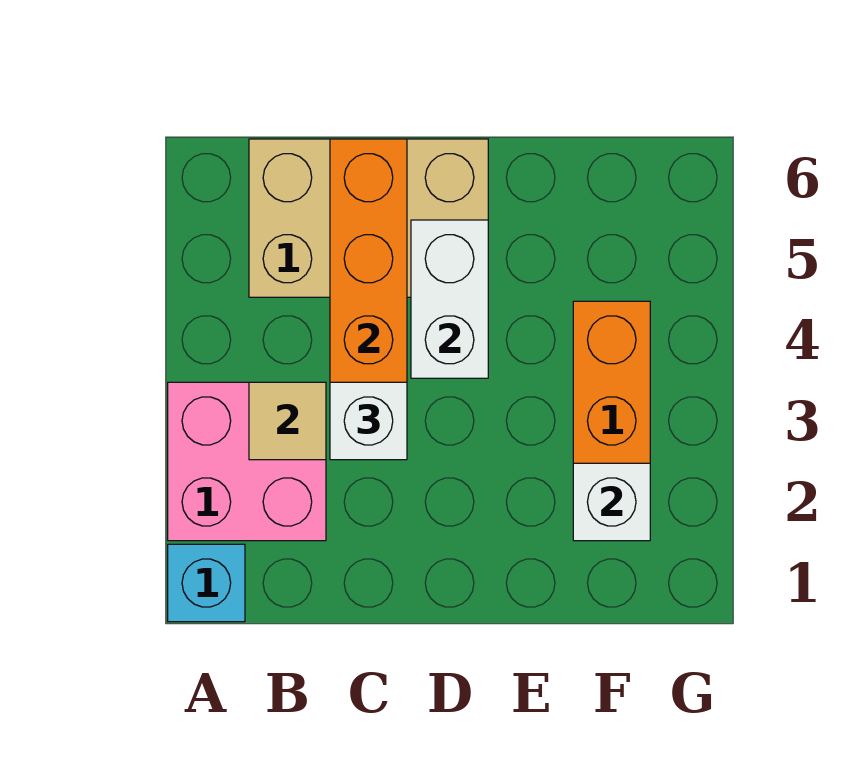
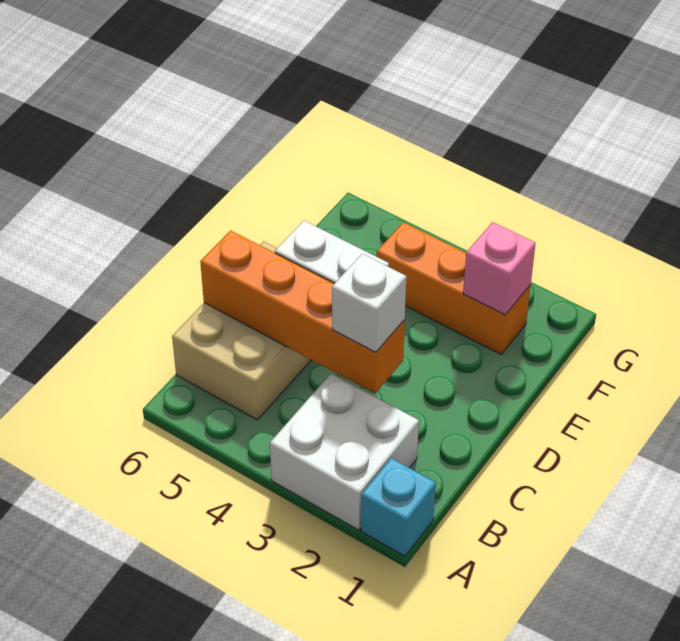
pink 2x2 brick [168,382,326,541] -> white 2x2 brick [270,373,419,530]
tan 1x1 tile [249,382,326,460] -> none
white 1x1 brick [573,463,650,541] -> pink 1x1 brick [463,222,536,315]

